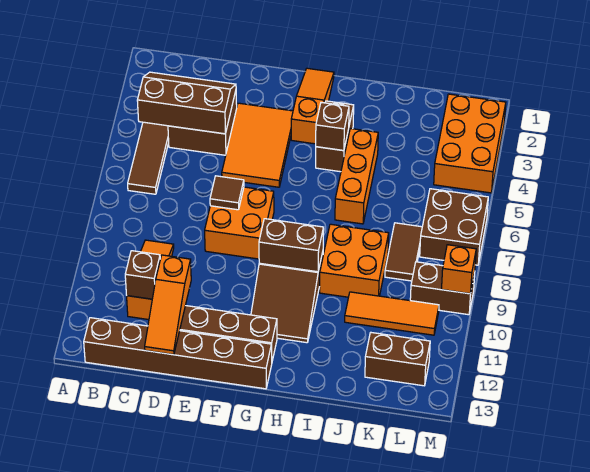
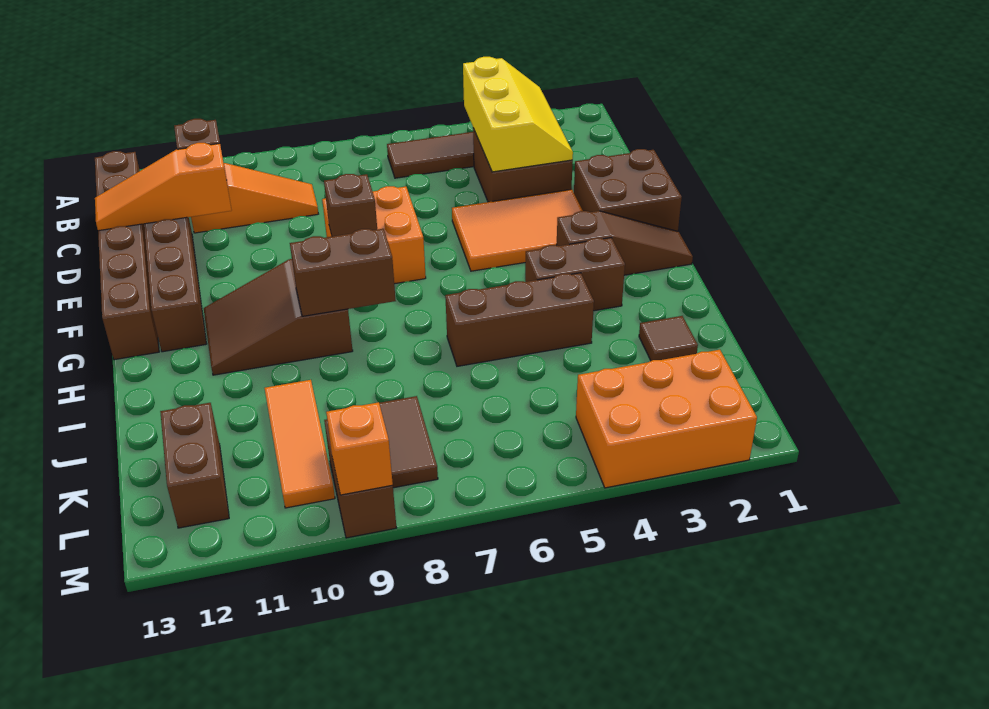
brown 2x3 slope [137,72,236,134] -> yellow 2x3 slope [463,57,573,172]
brown 1x1 tile [210,176,244,210] -> brown 1x1 tile moved to [639,316,698,361]
orange 1x3 slope [291,68,334,144] -> brown 1x3 slope [557,211,693,275]
brown 1x2 brick [259,219,324,272] -> brown 1x2 brick turned to [290,229,396,316]
brown 1x1 brick [316,102,349,151] -> brown 1x1 brick moved to [324,174,377,236]
orange 1x3 brick [335,128,378,224] -> brown 1x3 brick [445,273,594,366]
orange 2x2 brick [320,224,389,297] -> none
brown 1x2 tile [385,223,422,281] -> brown 1x2 tile turned to [379,396,438,488]
brown 2x2 brick [420,189,488,265] -> brown 2x2 brick moved to [574,149,682,231]

